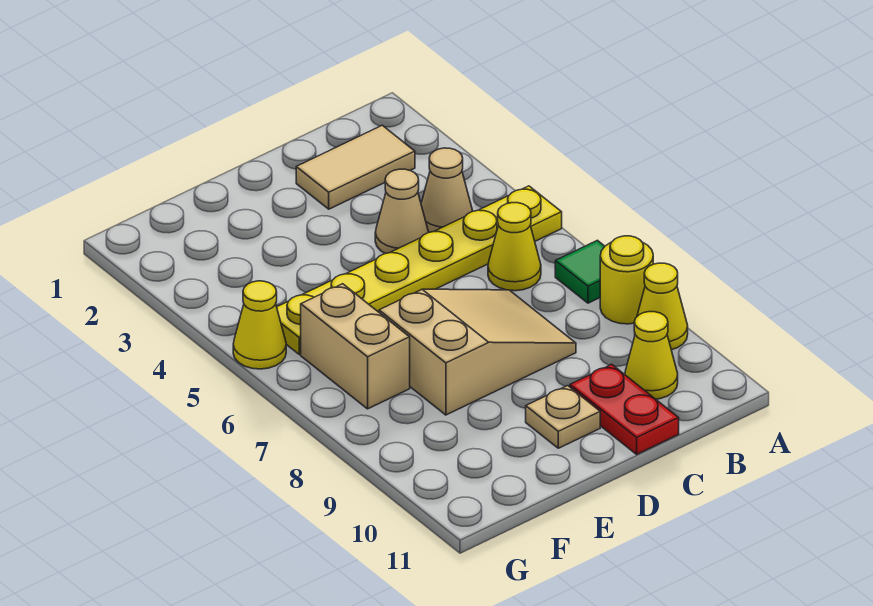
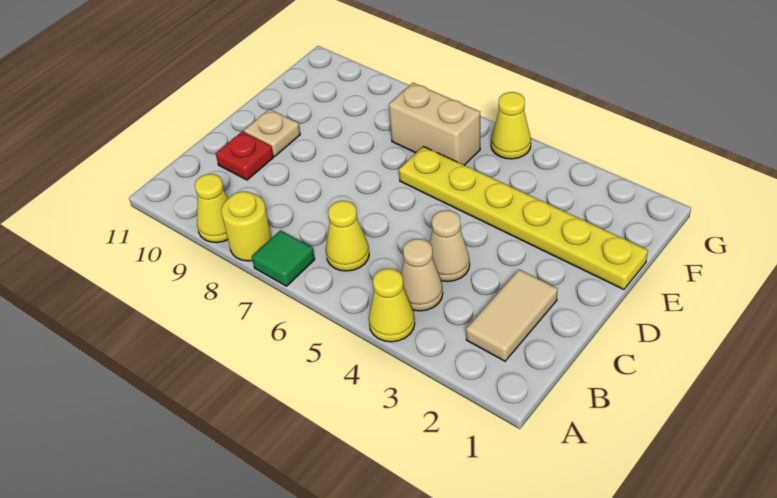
yellow 1x6 plate [277,186,562,354] -> yellow 1x6 plate turned to [399,146,648,290]
yellow 1x1 cone [625,312,678,399] -> yellow 1x1 cone moved to [369,269,415,342]
tan 2x3 slope [379,289,576,415] -> none
red 1x2 plate [570,365,679,454] -> red 1x1 plate [216,131,274,180]

